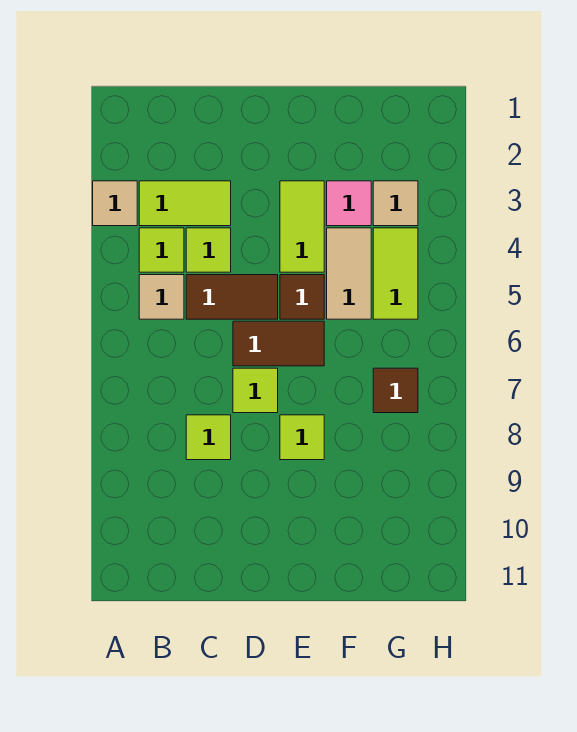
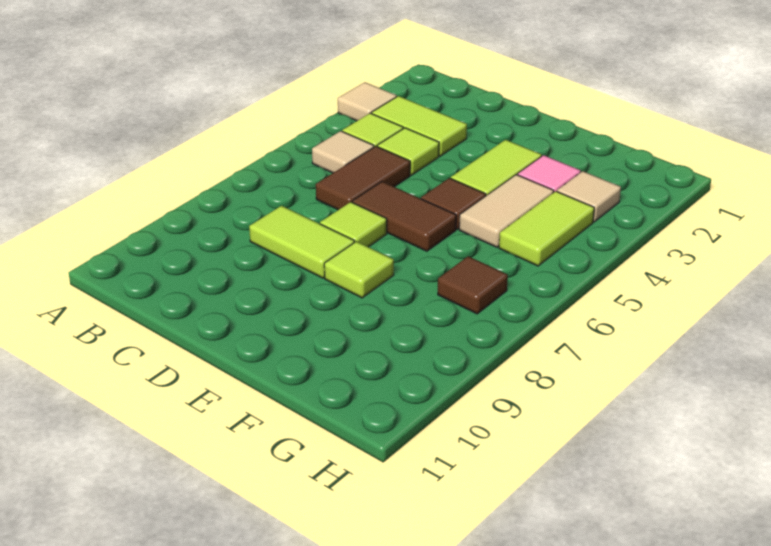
brown 1x2 tile [186,275,278,319] -> brown 1x2 tile turned to [316,146,410,210]
lime 1x1 tile [186,415,231,460] -> lime 1x2 tile [249,206,354,278]

